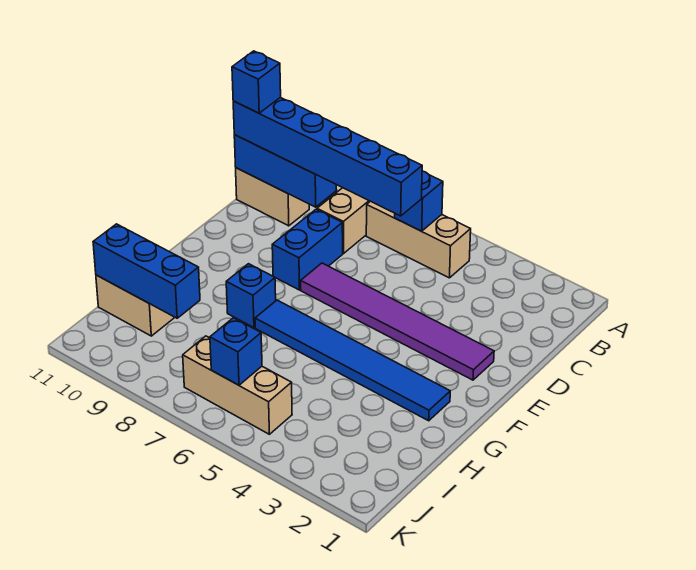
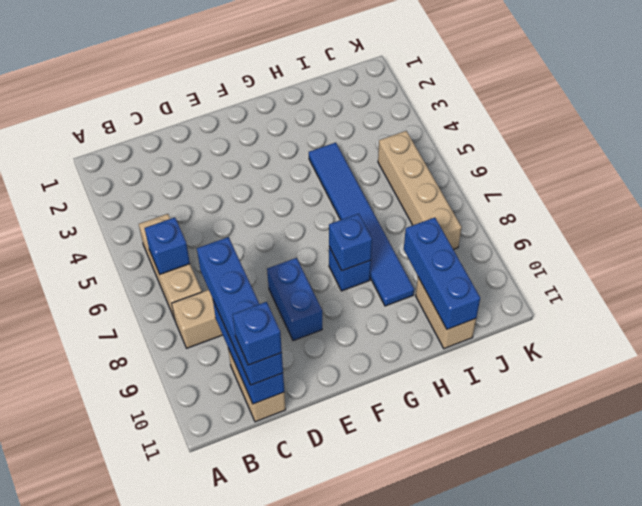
blue 1x6 brick [233,97,422,216] -> blue 1x4 brick [197,237,283,385]
blue 1x2 brick [272,209,343,290] -> blue 1x2 brick turned to [267,258,322,341]
purple 1x6 tile [301,263,494,380] -> none
blue 1x6 tile [255,300,450,421] -> blue 1x6 tile moved to [309,142,414,306]
tan 1x3 brick [183,336,292,434] -> tan 1x4 brick [378,131,462,250]
blue 1x1 brick [210,318,262,385] -> blue 1x1 brick moved to [329,214,372,271]

